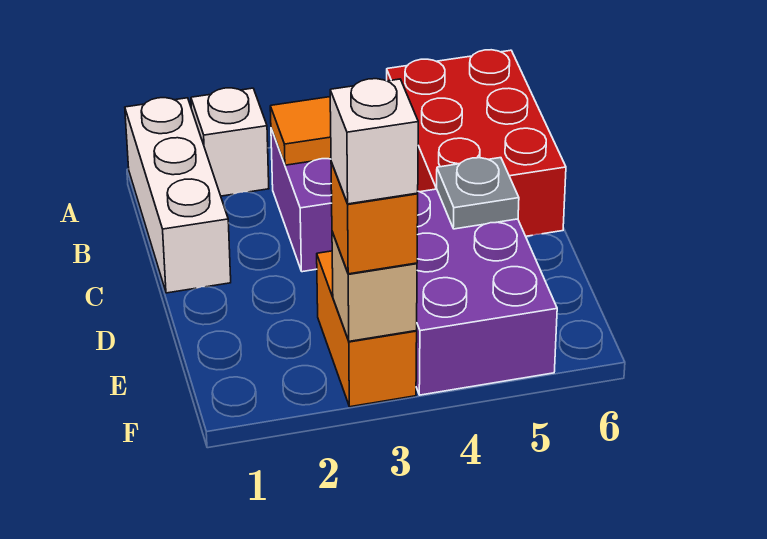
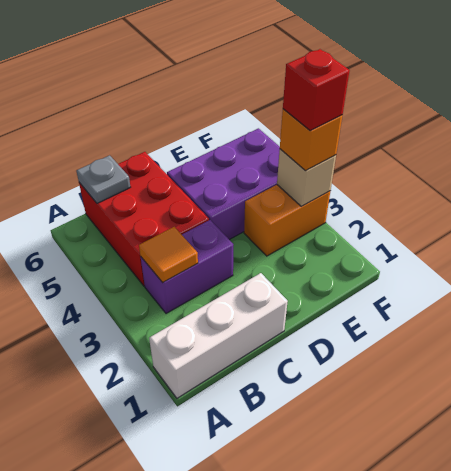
white 1x1 brick [191,88,269,196] -> none
red 2x3 brick [387,50,566,236] -> red 2x3 brick turned to [79,152,209,286]
grey 1x1 plate [437,158,519,229] -> grey 1x1 plate moved to [76,155,130,203]
white 1x1 brick [330,79,418,204] -> red 1x1 brick [283,49,350,131]

